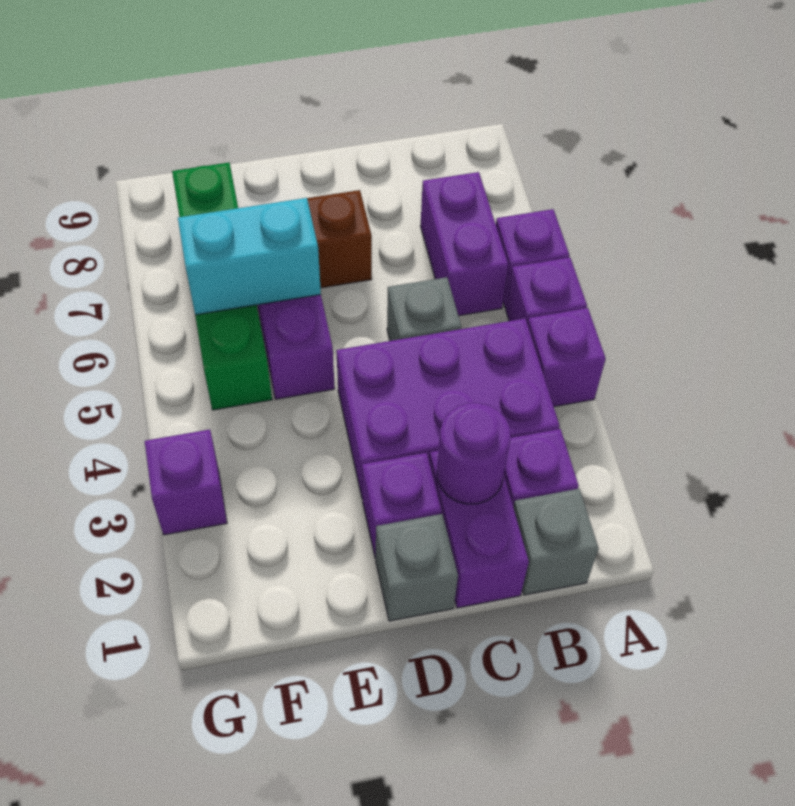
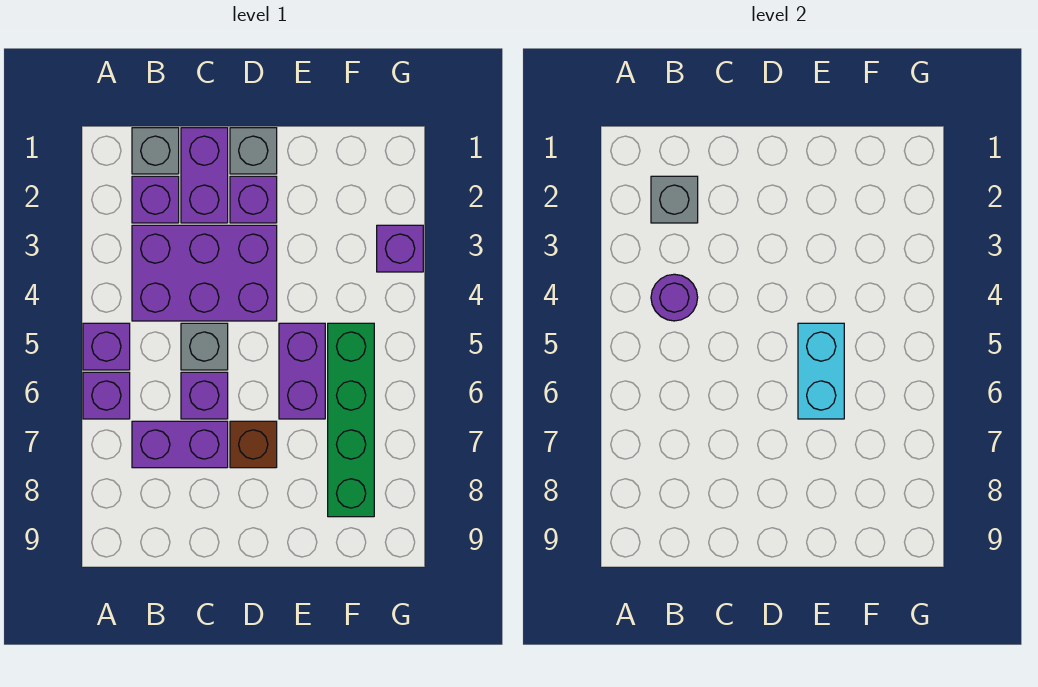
purple 1x1 brick [527,308,606,407] -> purple 1x1 brick moved to [181,372,228,419]
none -> grey 1x1 brick [651,176,698,223]
purple 1x2 brick [420,172,508,316] -> purple 1x2 brick turned to [132,421,228,468]
purple 1x1 round brick [437,403,511,504] -> purple 1x1 round brick moved to [651,274,698,321]
cyan 1x2 brick [178,198,321,315] -> cyan 1x2 brick turned to [798,323,844,419]

